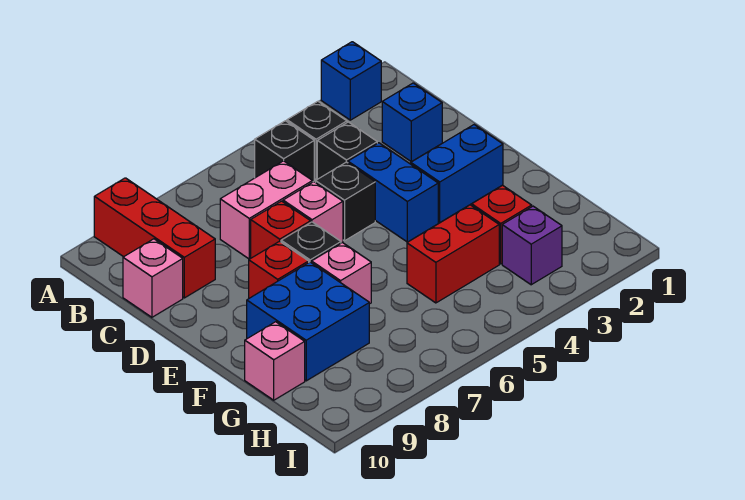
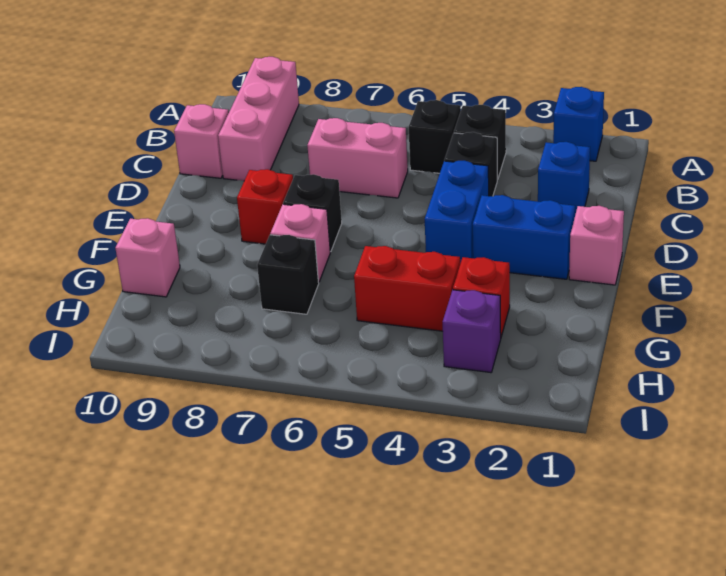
red 1x3 brick [94,178,215,298] -> pink 1x3 brick [218,57,299,181]
black 1x1 brick [316,162,375,241] -> black 1x1 brick moved to [257,235,319,314]
pink 1x1 brick [283,182,343,243] -> pink 1x1 brick moved to [569,206,624,285]
red 1x1 brick [251,201,311,258] -> none
blue 2x2 brick [247,262,369,381] -> none

